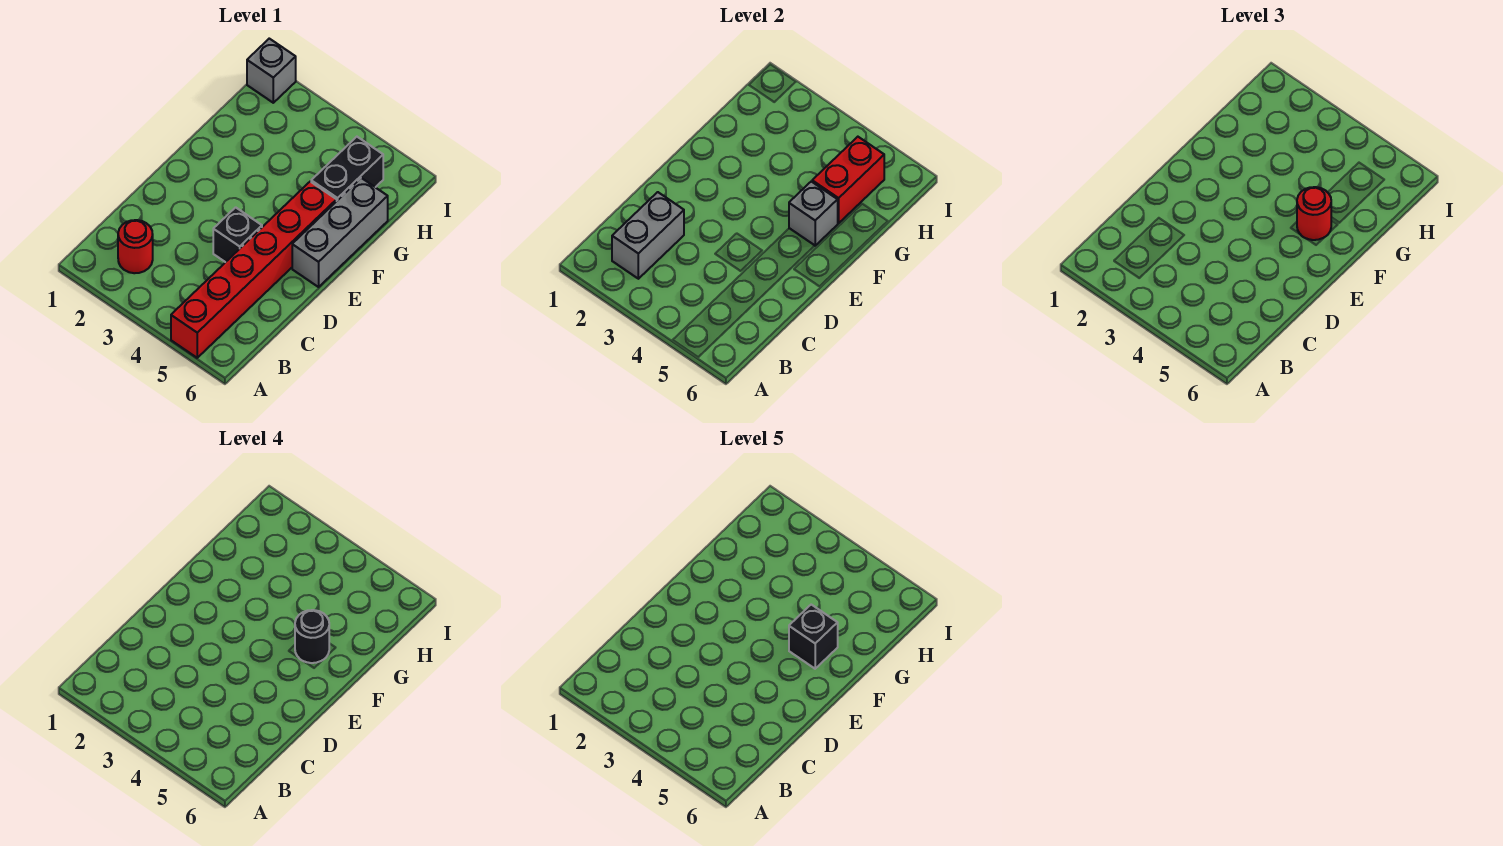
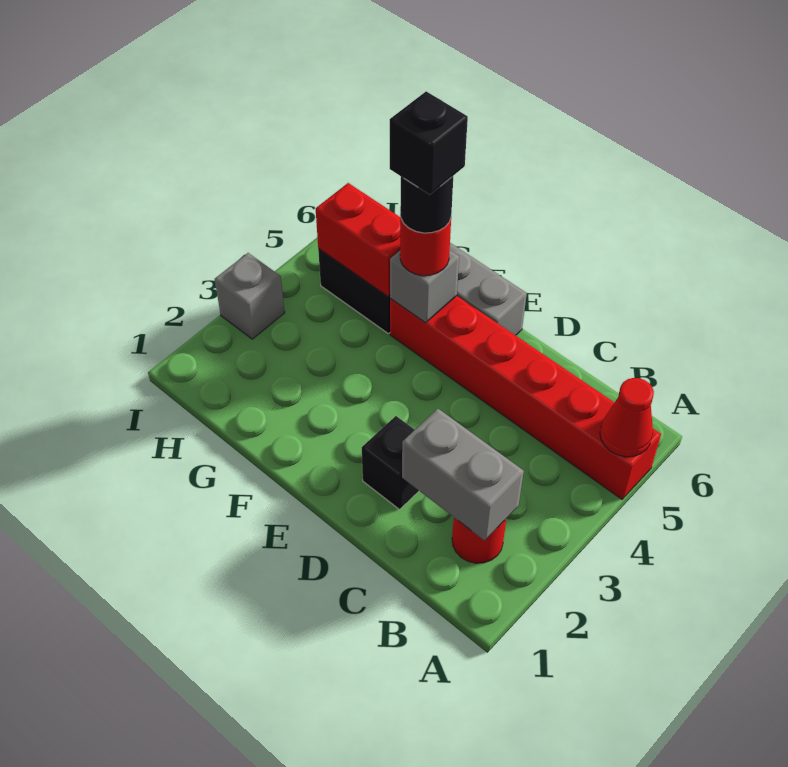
none -> red 1x1 cone [600,378,654,457]
black 1x1 brick [213,207,262,262] -> black 1x1 brick moved to [362,416,419,509]
grey 1x1 brick [247,39,296,103] -> grey 1x1 brick moved to [215,253,285,339]

